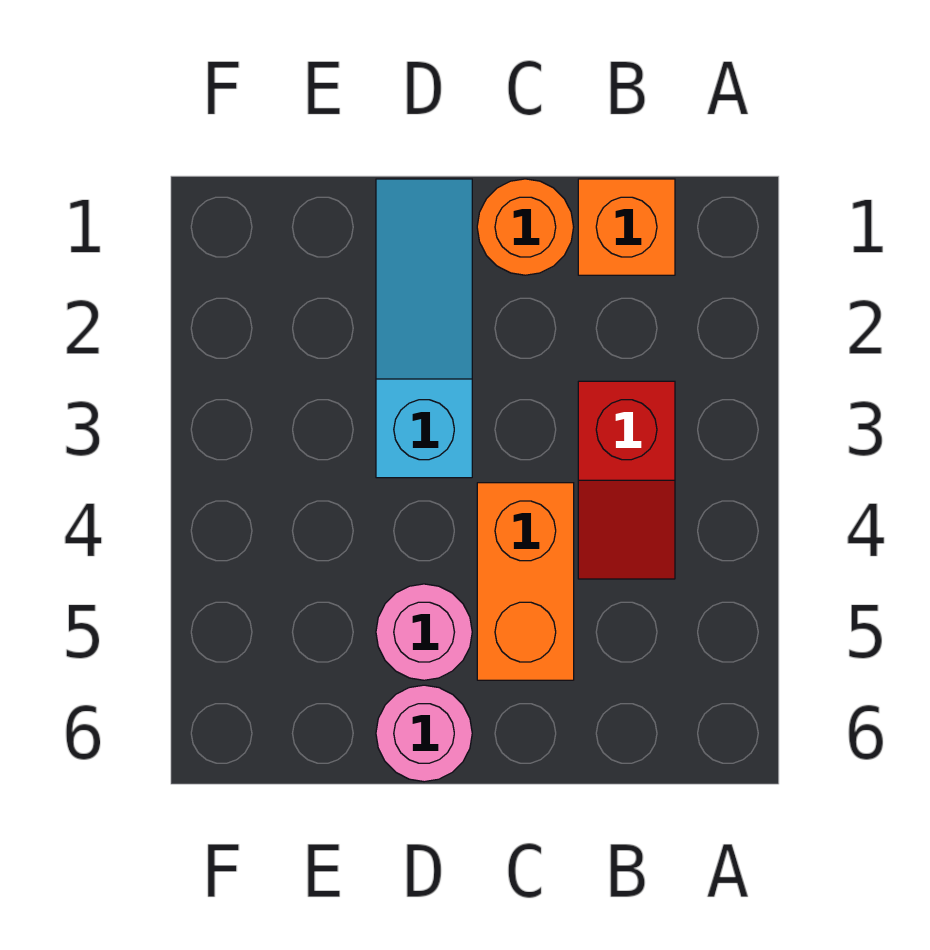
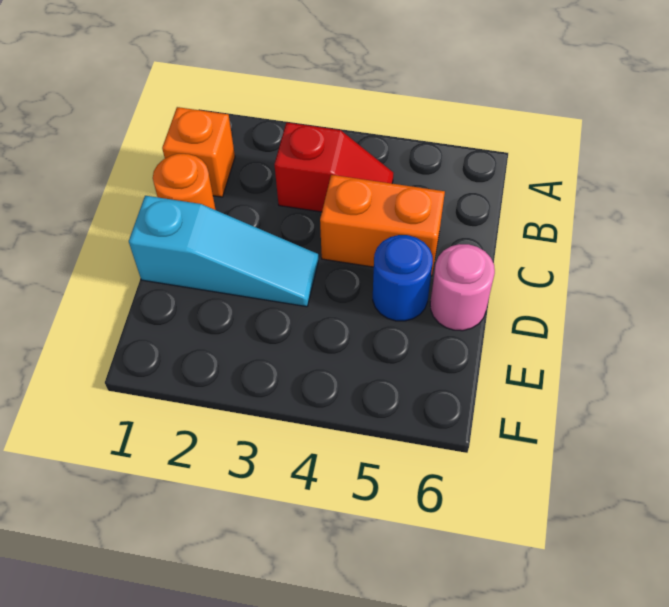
cyan 1x3 slope [376,179,472,478] -> cyan 1x3 slope turned to [129,196,318,307]
pink 1x1 round brick [376,584,472,680] -> blue 1x1 round brick [373,235,433,321]

